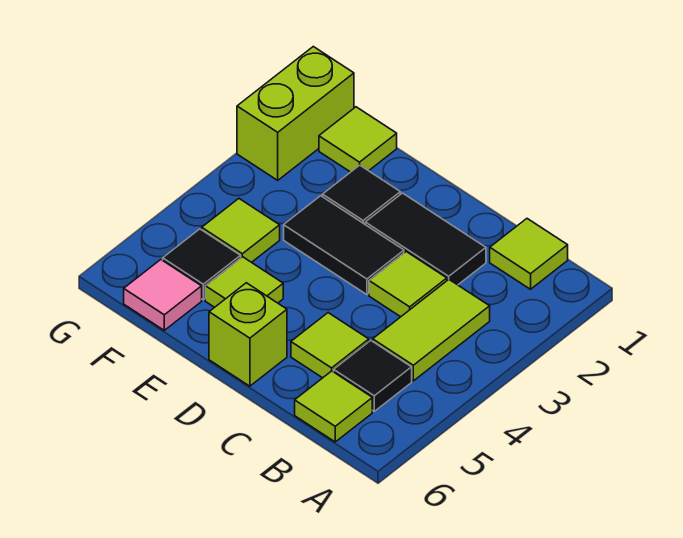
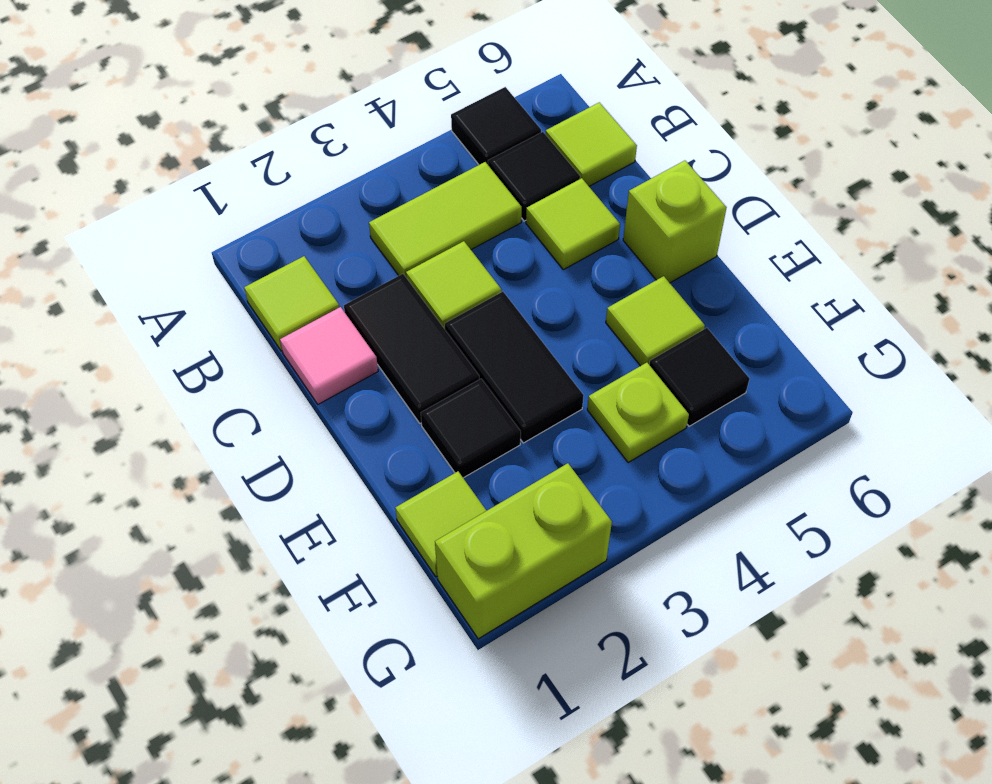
none -> black 1x1 tile [451,87,541,165]
lime 1x1 tile [202,199,280,262] -> lime 1x1 plate [587,363,689,463]
pink 1x1 tile [124,260,202,330] -> pink 1x1 tile moved to [280,307,378,404]

